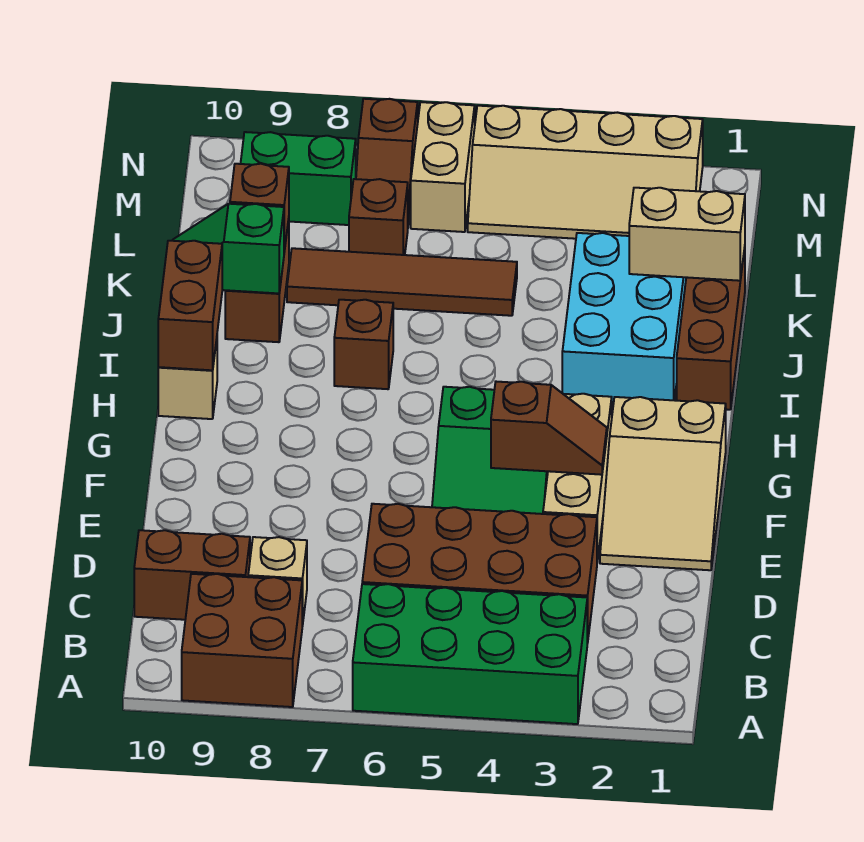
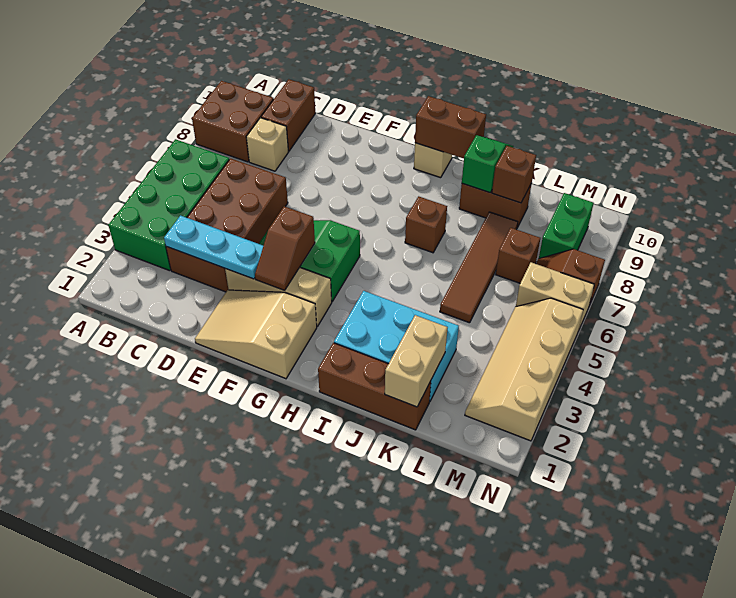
none -> cyan 1x3 plate [164,216,263,279]

